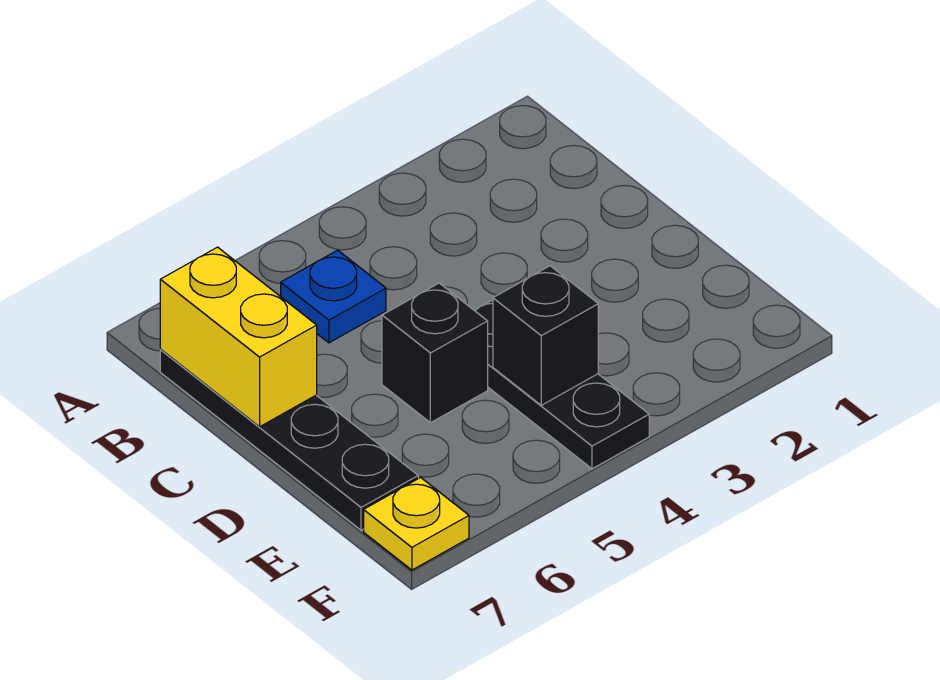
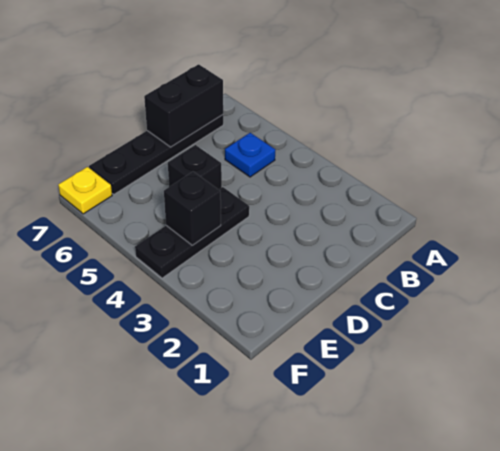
yellow 1x2 brick [160,247,317,427] -> black 1x2 brick [144,64,223,147]

